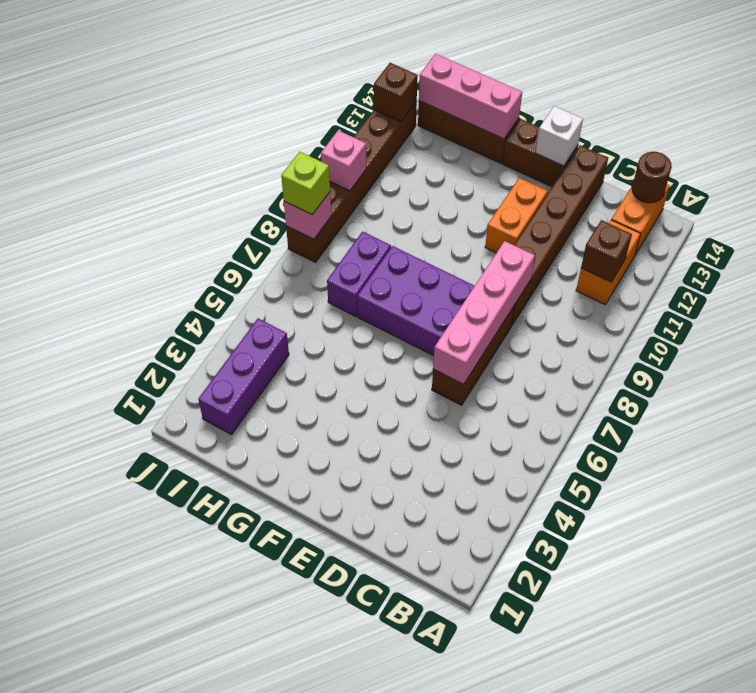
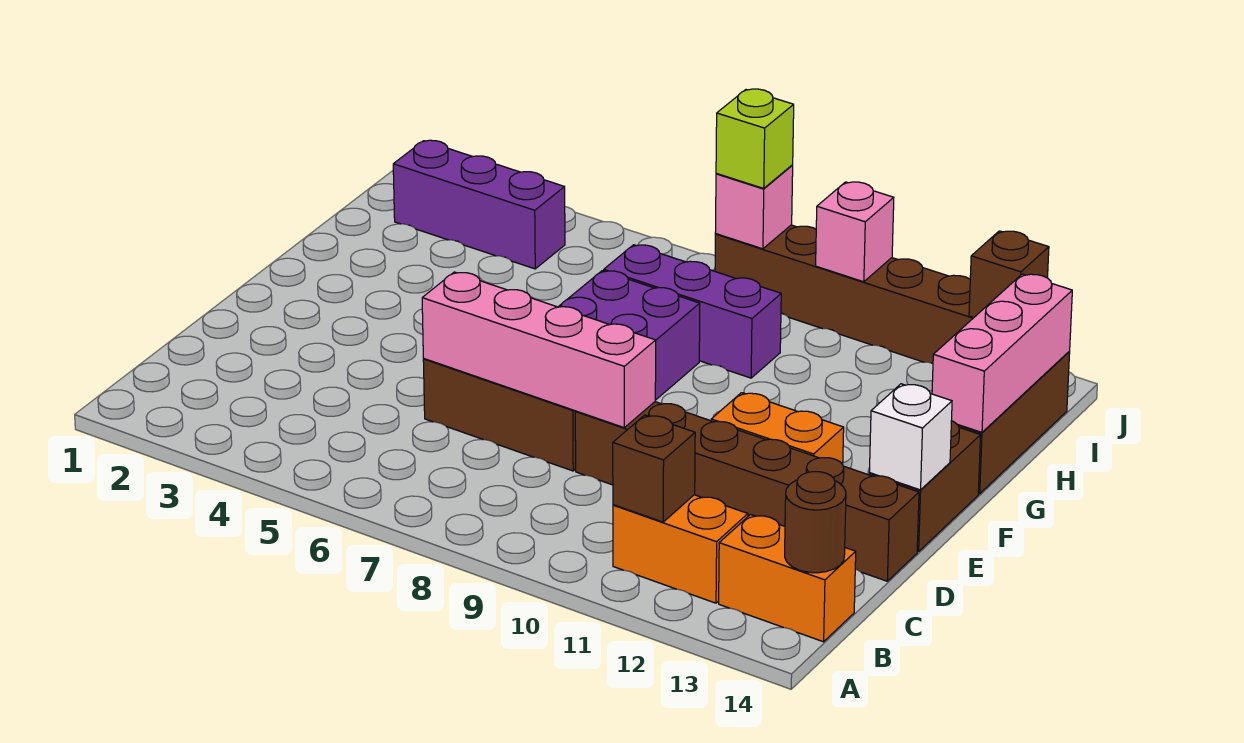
purple 1x2 brick [327,232,391,316] -> purple 1x3 brick [604,245,781,378]

